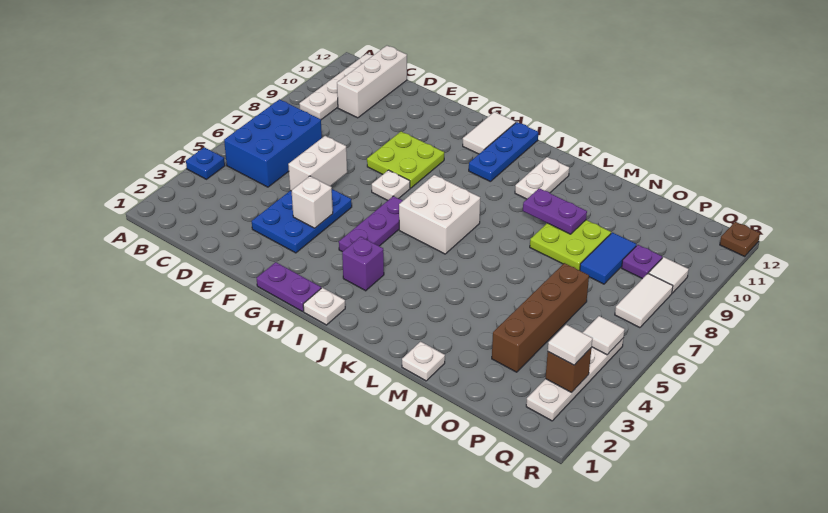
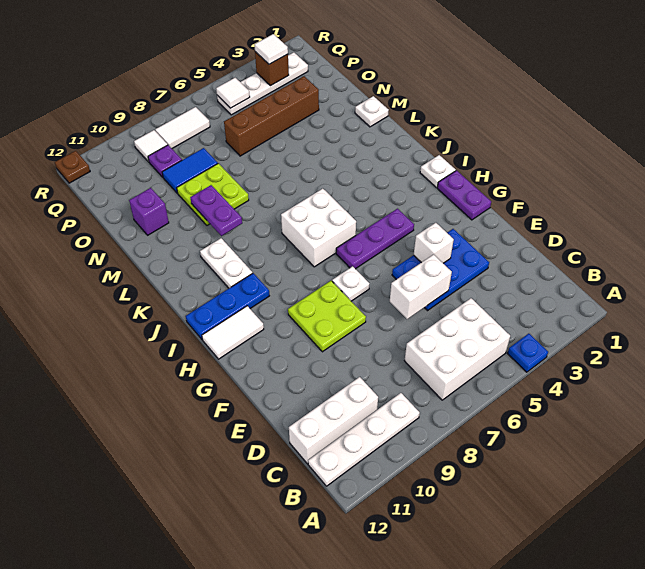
blue 2x3 brick [224,99,322,187] -> white 2x3 brick [404,298,510,400]
purple 1x1 brick [342,237,384,291] -> purple 1x1 brick moved to [129,188,169,235]
white 1x2 plate [515,157,569,199] -> white 1x2 plate turned to [200,238,253,288]

